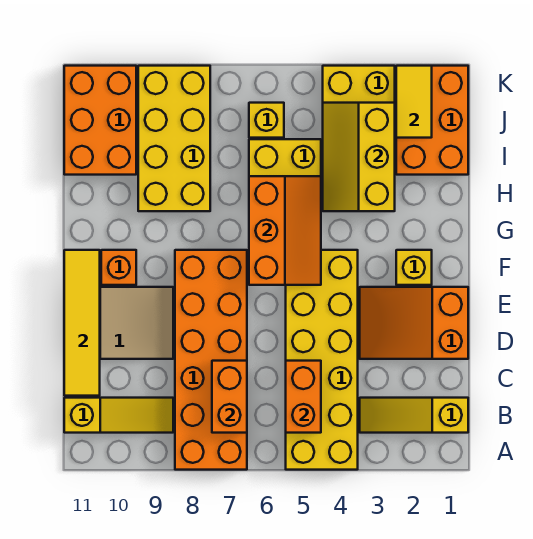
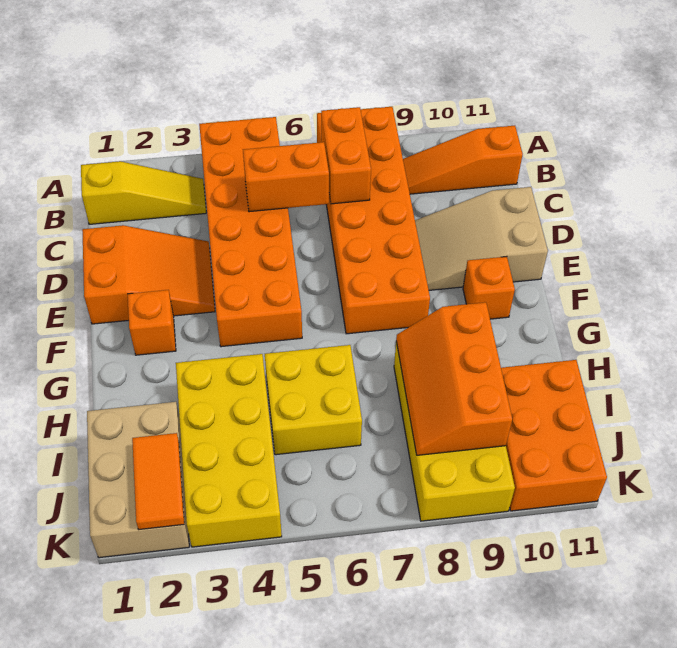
yellow 2x6 brick [286,250,358,470] -> orange 2x6 brick [199,117,302,347]
orange 1x2 brick [286,361,321,433] -> orange 1x2 brick turned to [243,142,329,212]
yellow 1x3 slope [64,398,173,433] -> orange 1x3 slope [403,126,523,194]
yellow 1x4 tile [64,250,100,396] -> none
yellow 1x1 brick [396,250,432,285] -> orange 1x1 brick [128,290,176,355]
orange 2x3 slope [249,176,321,285] -> orange 2x3 slope moved to [396,302,512,455]
yellow 2x3 slope [323,103,395,211] -> none
orange 2x3 brick [396,66,468,175] -> tan 2x3 brick [87,402,189,558]
yellow 1x2 tile [396,66,432,138] -> orange 1x2 tile [132,433,184,530]
yellow 1x1 brick [249,103,284,138] -> none

